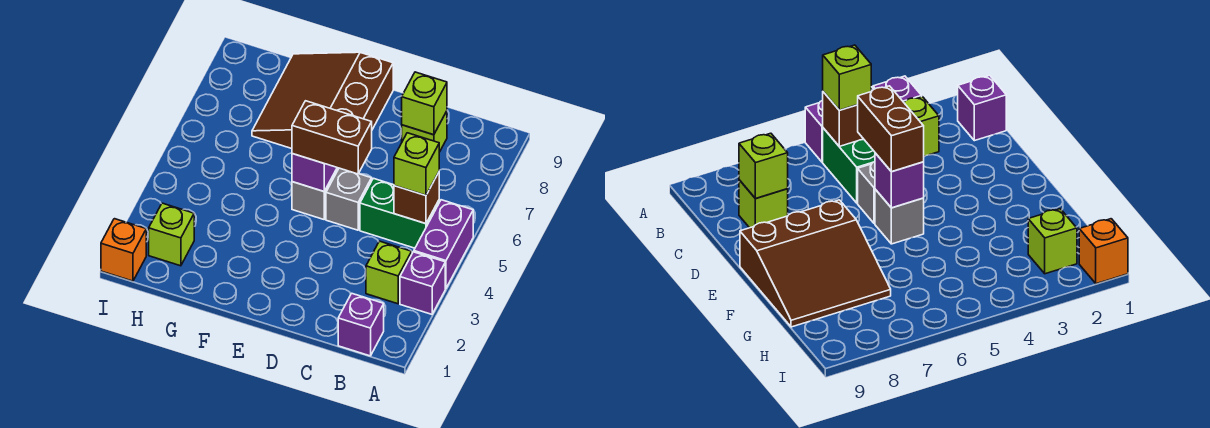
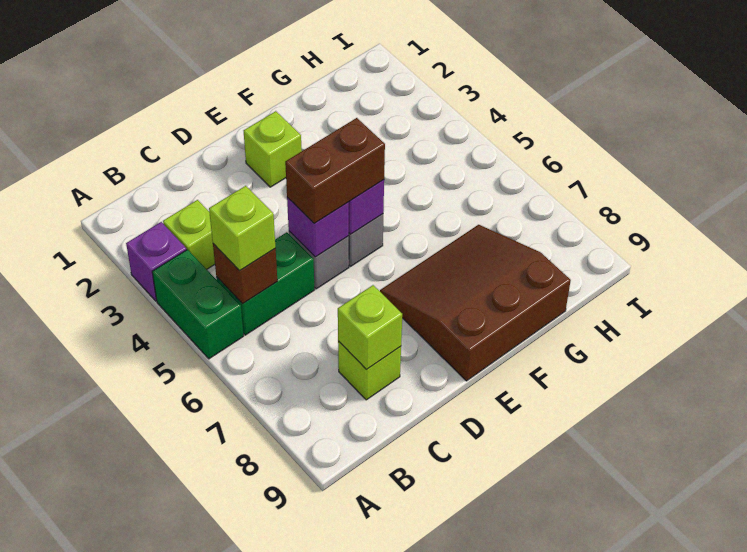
purple 1x2 brick [414,200,473,288] -> green 1x2 brick [152,250,243,359]
purple 1x1 brick [338,294,384,356] -> purple 1x1 brick moved to [287,197,349,257]
brown 3x3 slope [252,52,393,149] -> brown 3x3 slope turned to [380,225,571,381]
lime 1x1 brick [149,203,194,266] -> lime 1x1 brick moved to [244,111,302,187]
orange 1x1 brick [101,219,146,281] -> none

